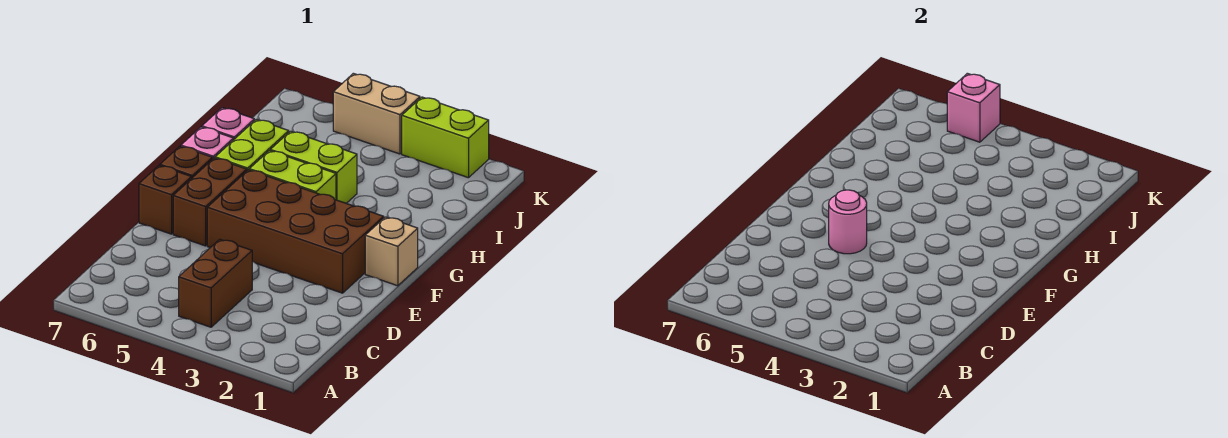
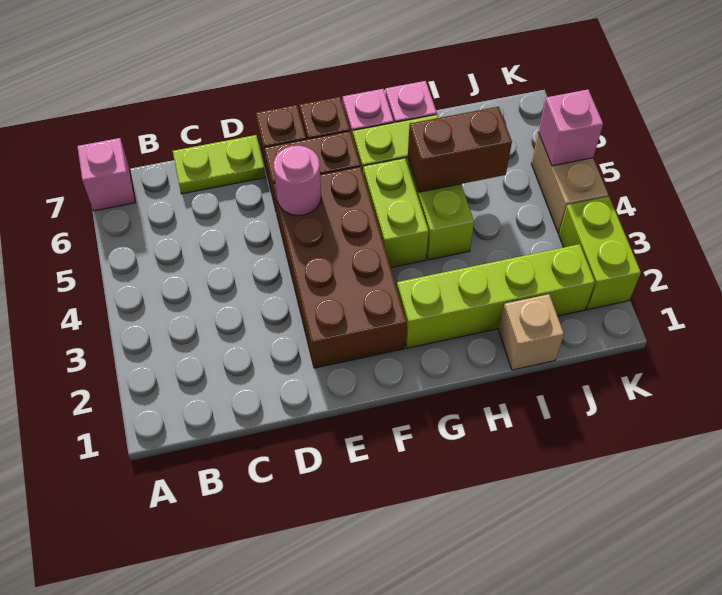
none -> pink 1x1 brick [77,138,135,211]
brown 1x2 brick [179,239,252,327] -> brown 1x2 brick moved to [408,107,512,192]
none -> lime 1x2 plate [173,135,265,194]
tan 1x1 brick [365,217,418,286] -> tan 1x1 brick moved to [499,294,564,370]
none -> lime 1x4 brick [397,244,595,348]

